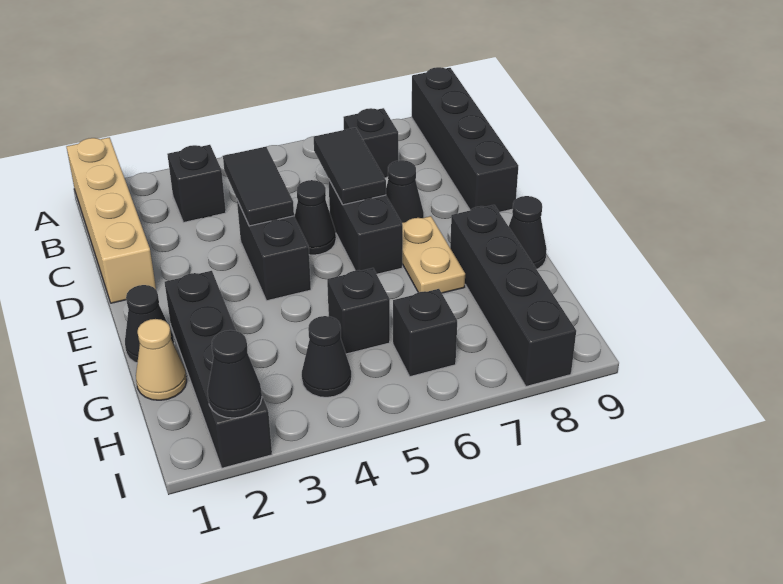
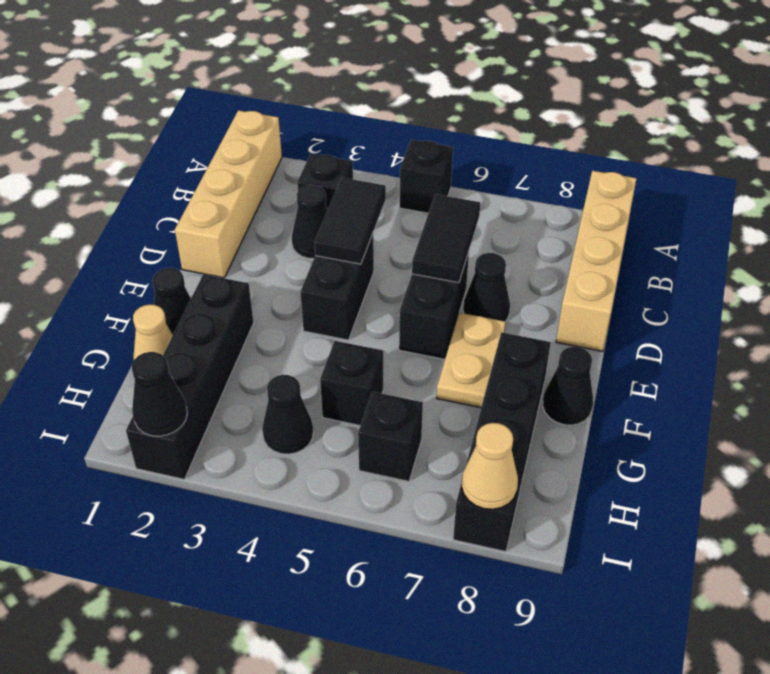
black 1x4 brick [412,67,518,212] -> tan 1x4 brick [556,171,637,351]
black 1x1 brick [343,108,398,178] -> black 1x1 brick moved to [400,140,453,213]
black 1x1 cone [294,180,336,255] -> black 1x1 cone moved to [292,185,328,259]
none -> tan 1x1 cone [462,423,518,509]

